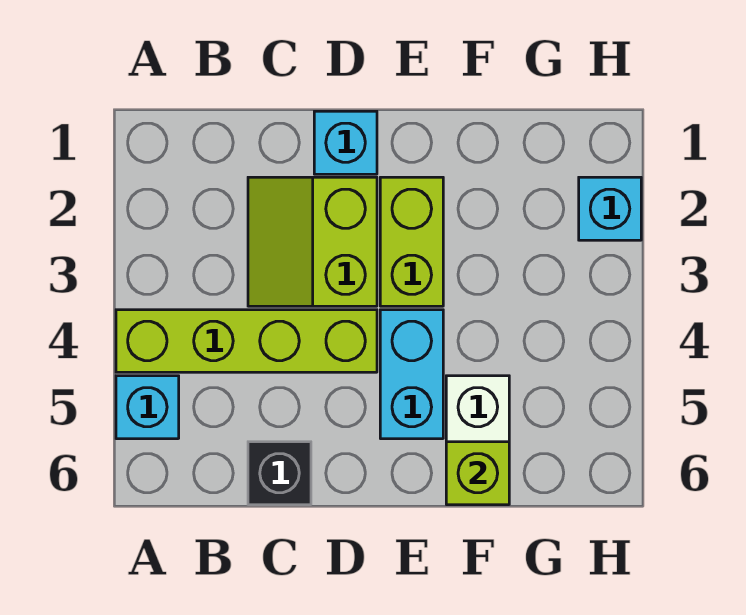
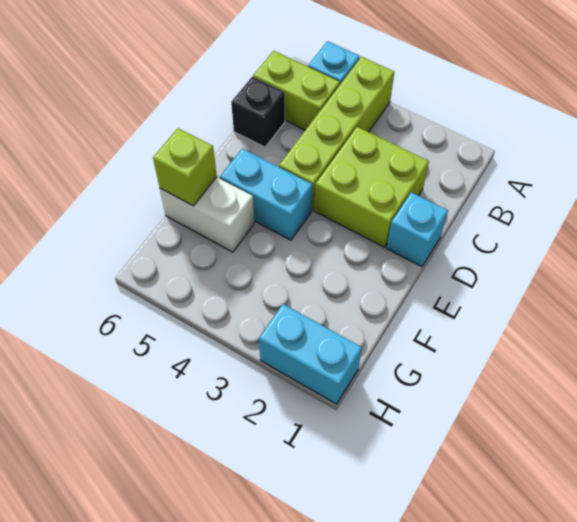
lime 2x2 slope [248,177,377,306] -> lime 2x2 brick [314,127,429,247]
lime 1x2 brick [380,177,443,306] -> lime 1x2 brick moved to [253,51,340,130]
cyan 1x1 brick [579,177,641,240] -> cyan 1x2 brick [259,304,362,404]

